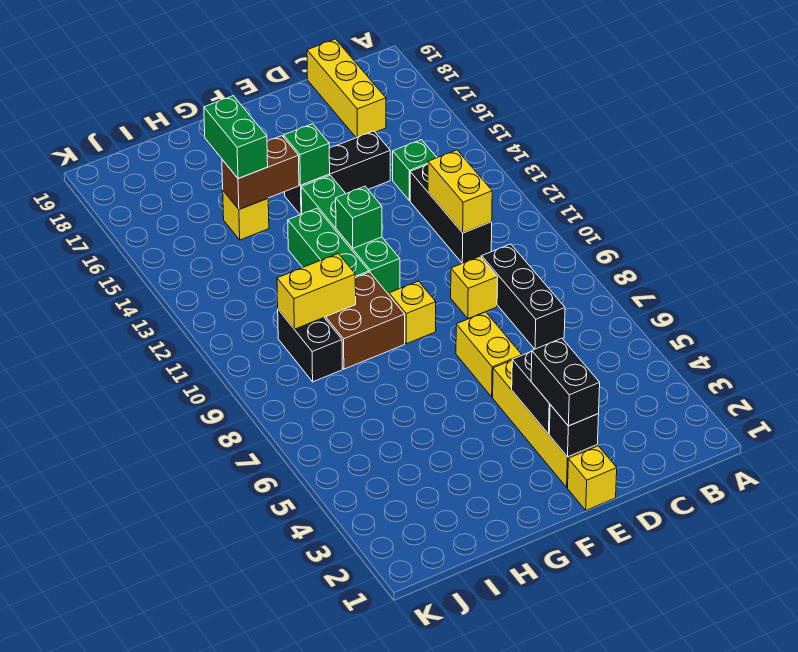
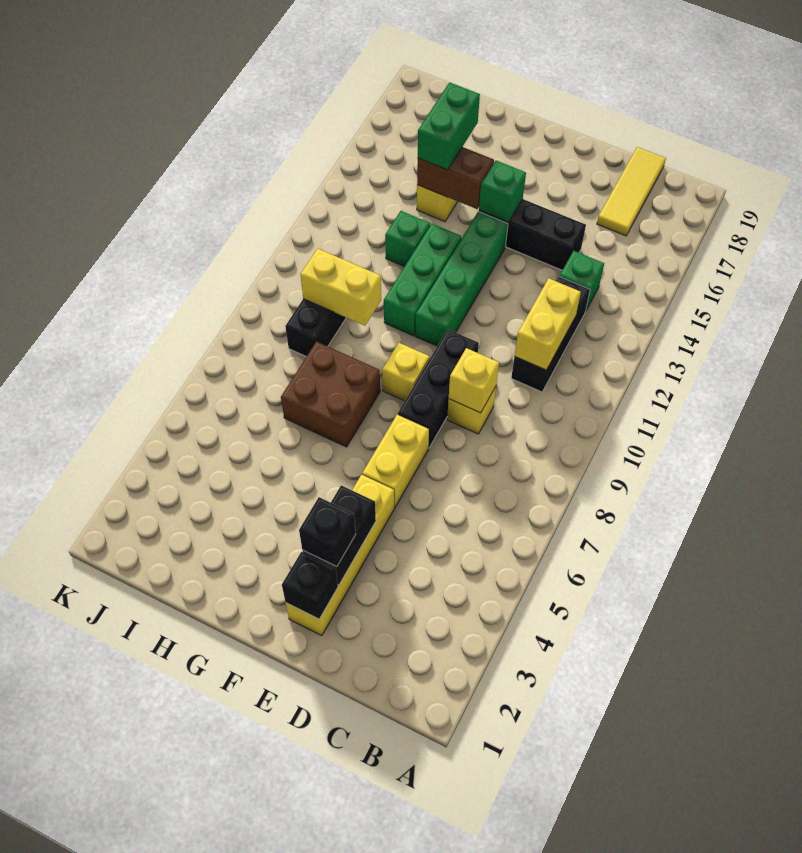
black 1x3 brick [481,244,565,349] -> black 1x3 brick moved to [398,329,479,448]
yellow 1x3 brick [307,39,386,138] -> yellow 1x3 tile [597,147,666,236]
yellow 1x1 brick [568,446,617,510] -> yellow 1x1 brick moved to [449,348,499,413]
black 1x2 brick [531,338,600,426] -> black 1x1 brick [299,497,356,567]
green 1x1 brick [336,186,382,248] -> green 1x1 brick moved to [385,211,430,267]
brown 2x2 brick [324,272,405,369] -> brown 2x2 brick moved to [281,342,380,447]

